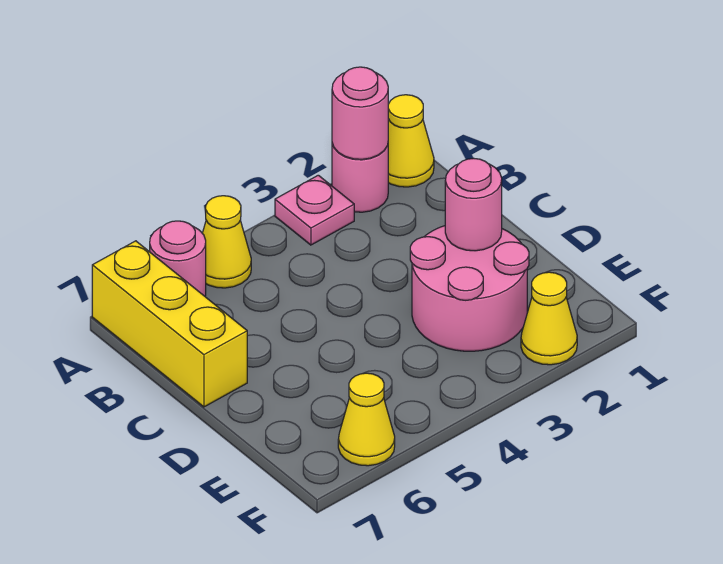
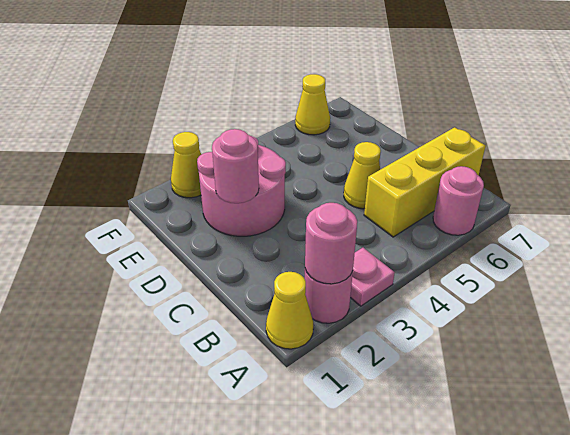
yellow 1x1 cone [202,196,251,288] -> yellow 1x1 cone moved to [344,142,381,209]
yellow 1x3 brick [92,241,247,407] -> yellow 1x3 brick turned to [364,127,486,237]

